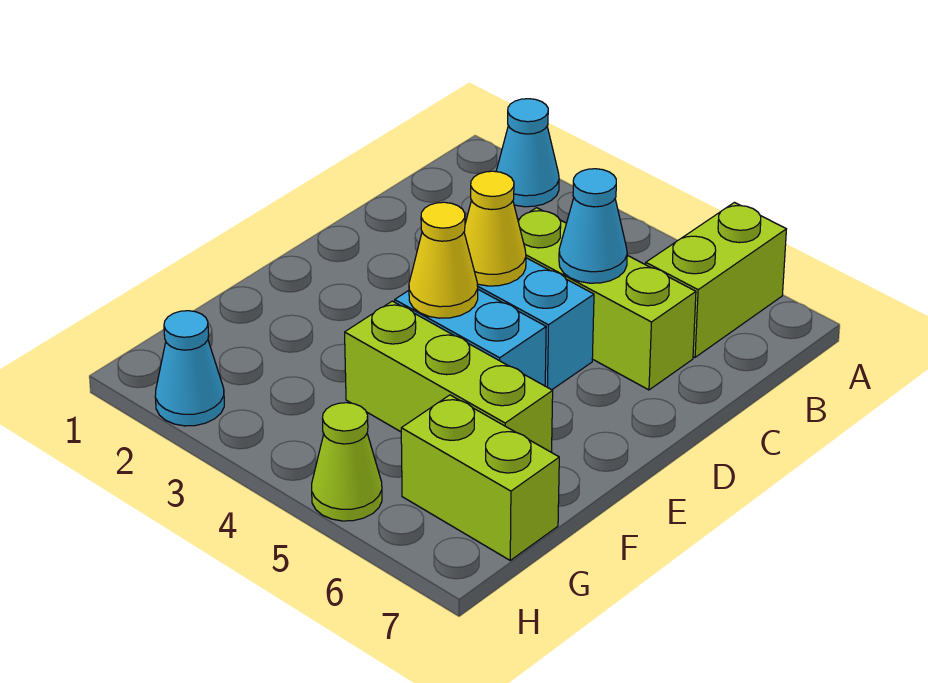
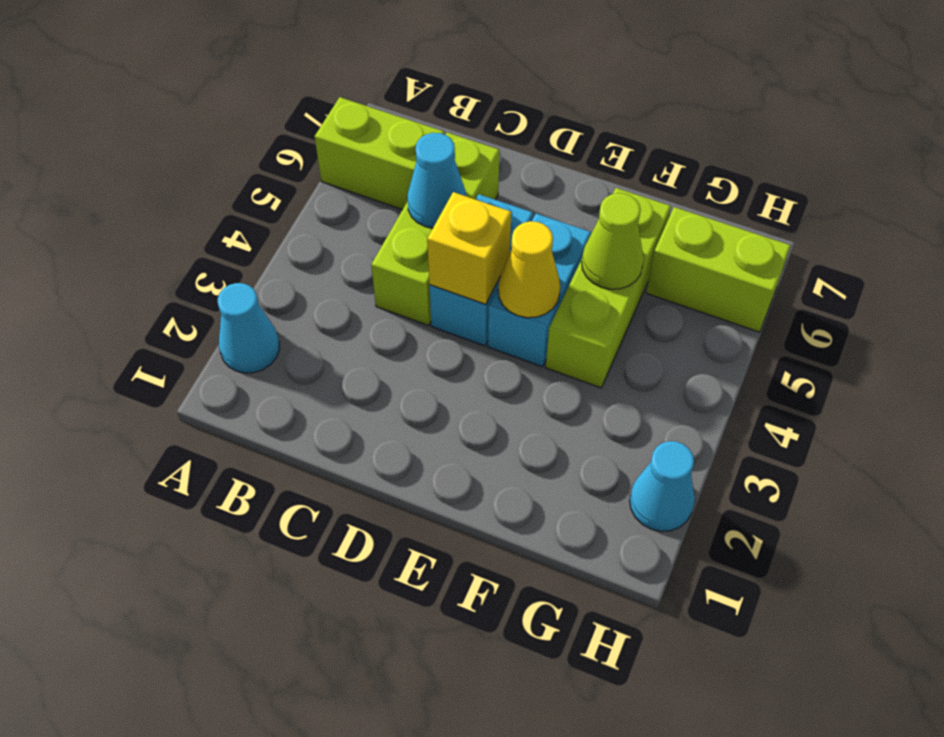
yellow 1x1 cone [464,171,526,286] -> yellow 1x1 brick [427,192,511,304]
lime 1x2 brick [401,395,559,560] -> lime 1x2 brick turned to [646,207,791,332]
lime 1x1 cone [312,403,382,521] -> lime 1x1 cone moved to [582,193,644,289]

